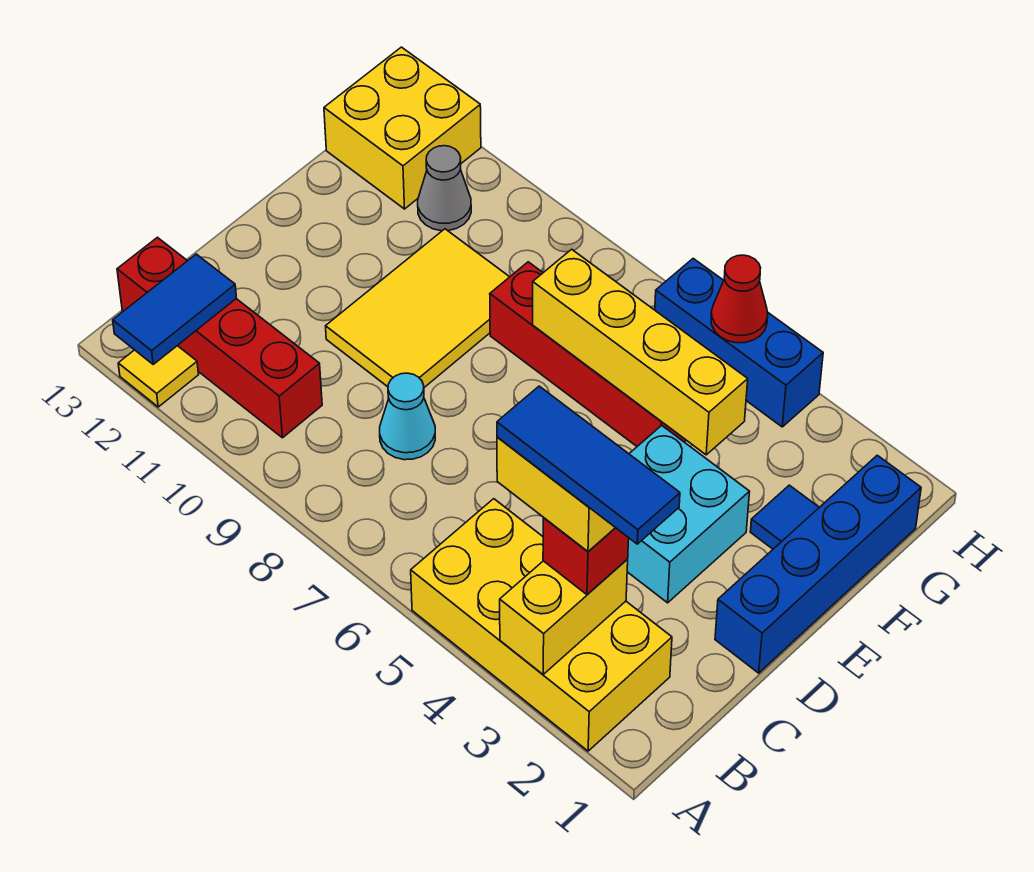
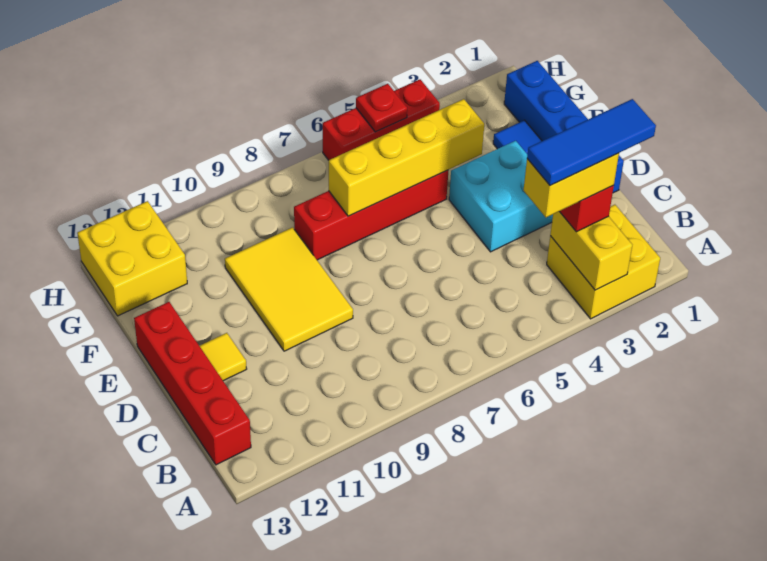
yellow 2x4 brick [411,499,672,751] -> yellow 2x2 brick [547,205,660,319]
yellow 1x1 tile [118,346,199,407] -> yellow 1x1 tile moved to [200,333,247,381]
blue 1x2 tile [113,254,236,364] -> none
red 1x4 brick [117,237,322,438] -> red 1x4 brick turned to [134,302,251,465]
cyan 1x1 cone [380,373,435,460] -> none
grey 1x1 cone [418,146,471,231] -> none
blue 1x3 brick [655,259,823,427] -> red 1x3 brick [323,80,440,160]
red 1x1 cone [711,255,768,343] -> red 1x1 plate [356,84,407,132]

